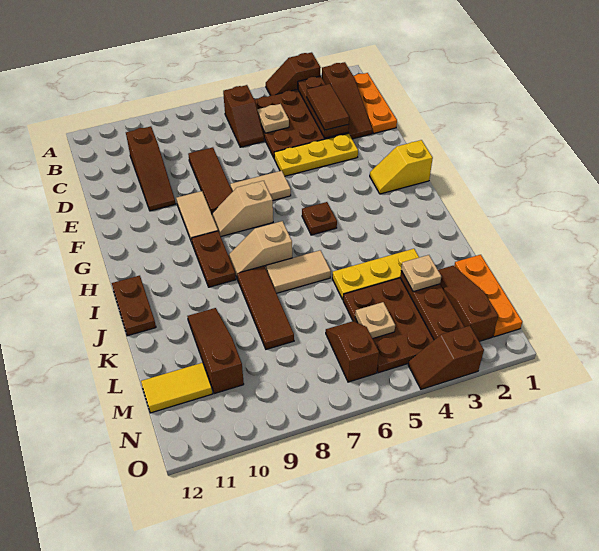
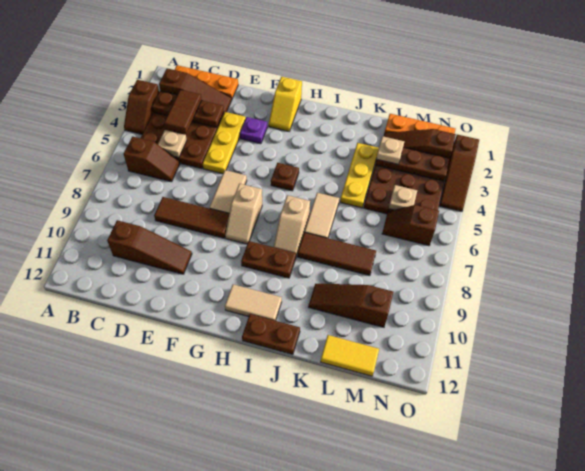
brown 1x2 tile [307,84,349,130] -> brown 1x2 tile turned to [164,90,202,134]
none -> purple 1x1 plate [240,117,267,144]
tan 1x2 tile [176,191,218,242] -> tan 1x2 tile moved to [225,284,282,321]
yellow 1x2 tile [141,363,212,413] -> yellow 1x2 tile turned to [321,335,379,376]
brown 1x2 slope [408,326,484,389] -> brown 1x3 slope [440,135,479,211]

